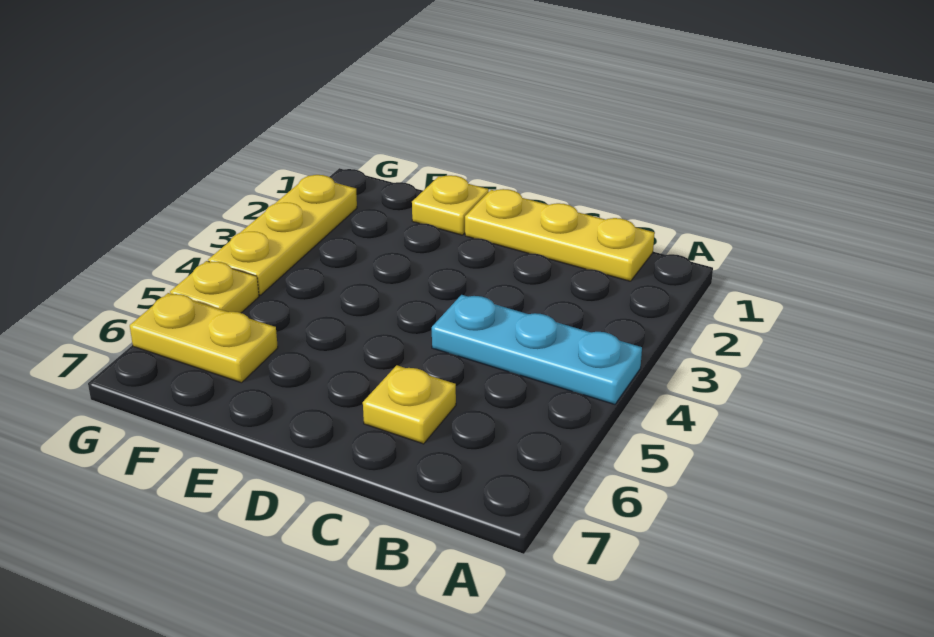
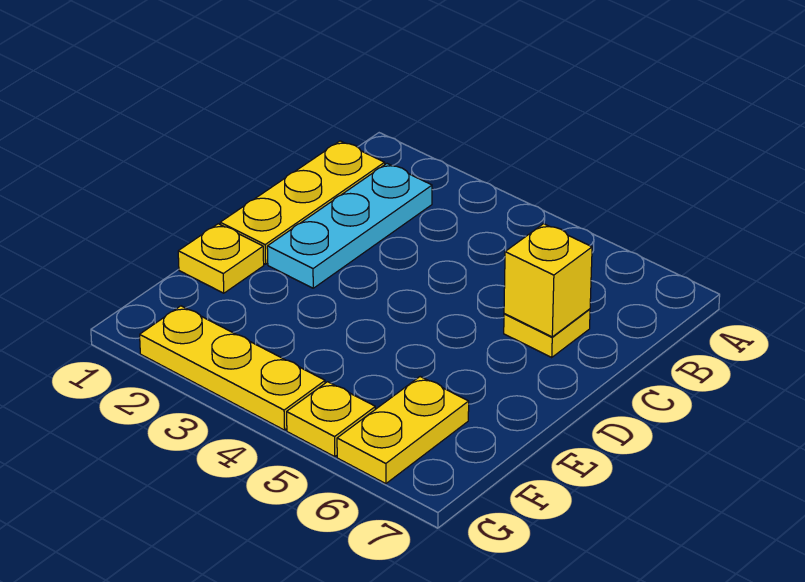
cyan 1x3 plate [432,295,642,404] -> cyan 1x3 plate moved to [267,164,432,288]
none -> yellow 1x1 brick [504,224,592,337]

